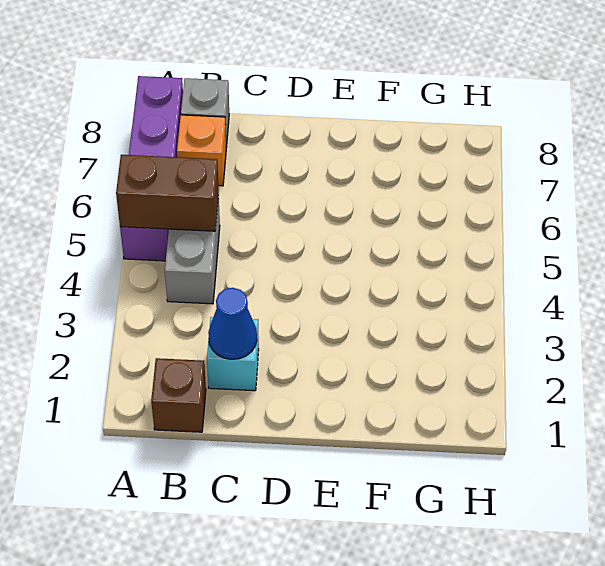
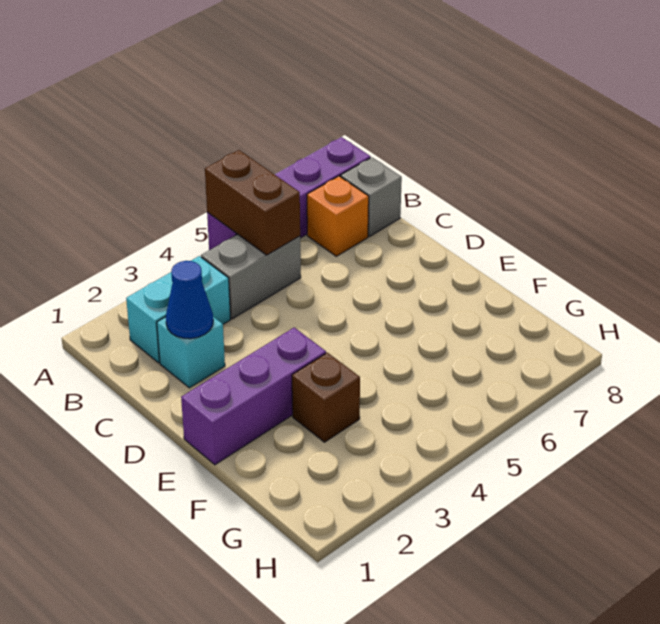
brown 1x1 brick [151,358,206,432] -> brown 1x1 brick moved to [292,353,360,442]
none -> cyan 1x2 brick [126,256,231,363]
none -> purple 1x3 brick [181,328,326,465]

